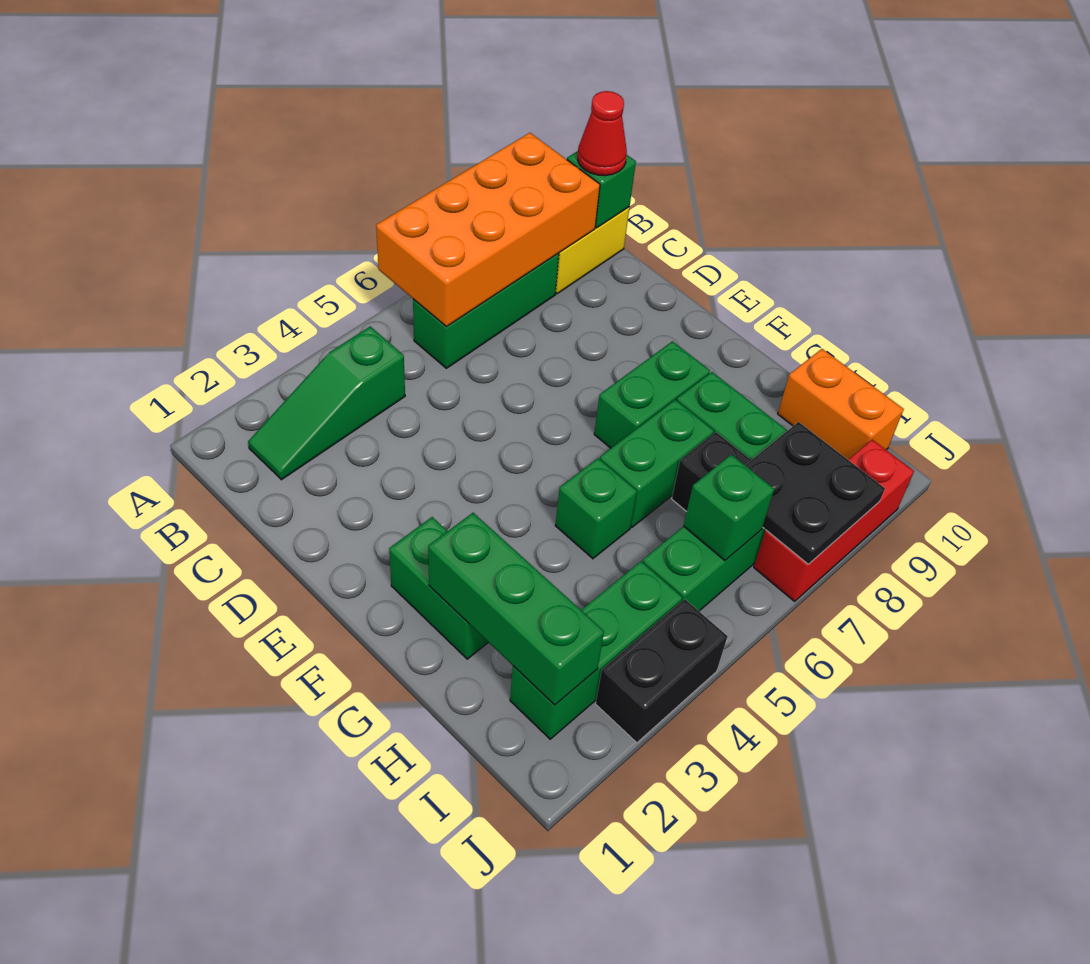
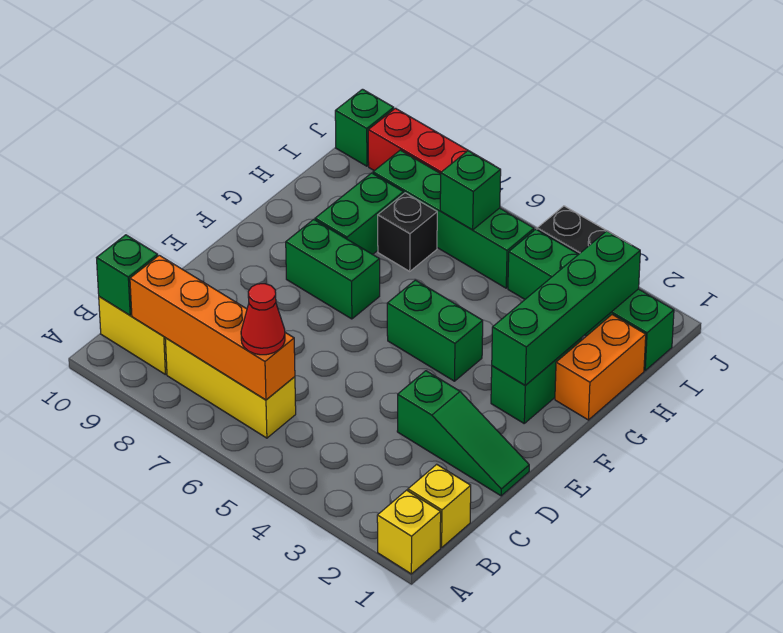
none -> yellow 1x1 brick [377,490,441,574]
orange 2x4 brick [376,133,600,327] -> orange 1x4 brick [130,255,295,400]
none -> yellow 1x1 brick [408,464,471,548]
green 1x3 slope [248,326,405,480] -> green 1x3 slope moved to [397,371,529,496]
green 1x3 brick [413,253,559,368] -> yellow 1x3 brick [165,338,296,438]
red 1x1 cone [578,91,627,176] -> red 1x1 cone moved to [241,284,285,355]
green 1x3 brick [428,513,604,705] -> green 1x4 brick [492,231,640,385]
green 1x1 brick [555,458,637,559] -> green 1x1 brick moved to [335,89,394,166]
green 1x2 brick [600,400,714,527] -> green 1x2 brick moved to [387,280,483,381]
orange 1x2 brick [778,349,904,459] -> orange 1x2 brick moved to [555,315,646,420]
green 1x3 brick [510,561,682,739] -> green 1x4 brick [508,229,674,370]
black 2x2 plate [745,422,885,564] -> none

